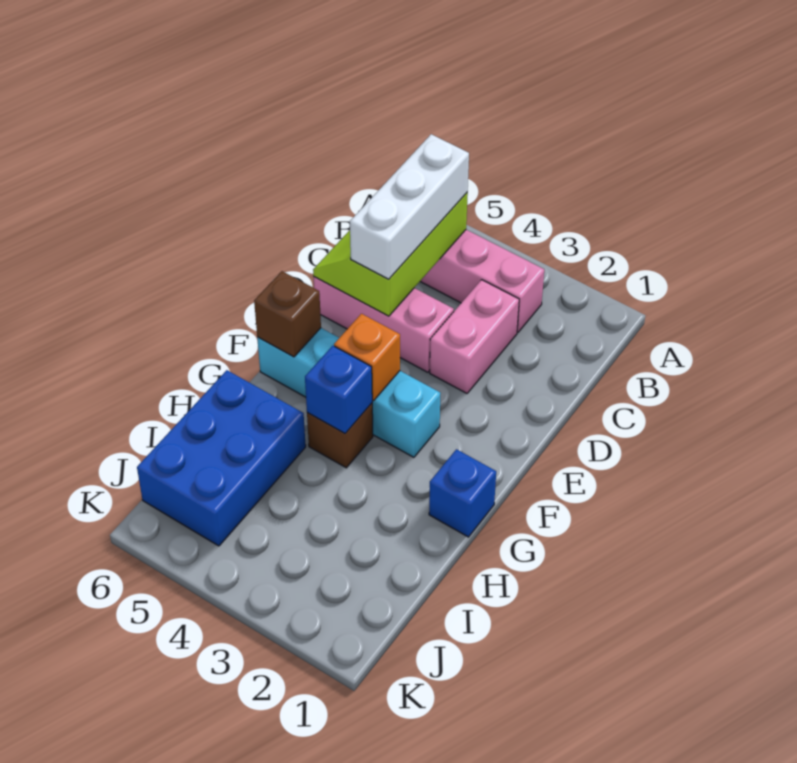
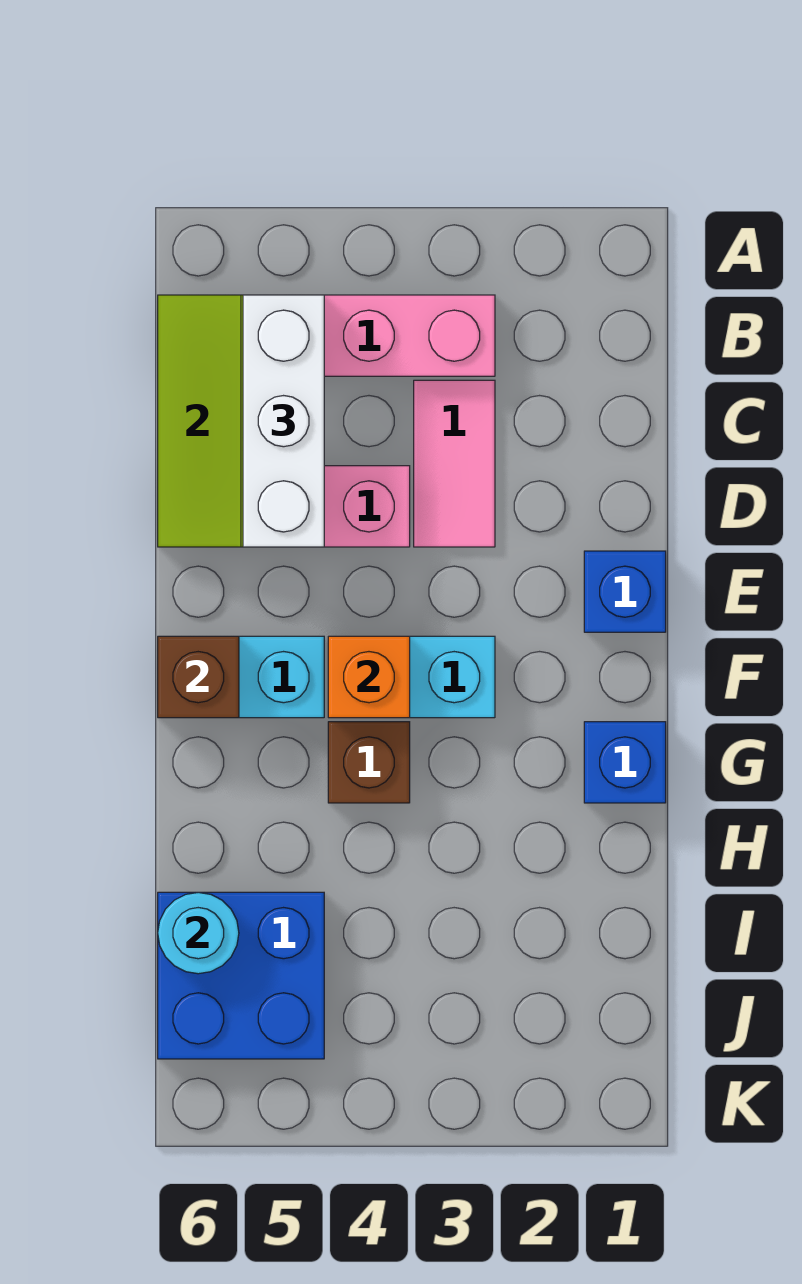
pink 1x2 brick [430,280,519,393] -> pink 1x2 tile [414,380,495,547]
blue 1x1 brick [305,346,373,433] -> blue 1x1 brick moved to [584,551,666,632]
blue 2x3 brick [137,370,306,546] -> blue 2x2 brick [158,892,324,1059]
none -> cyan 1x1 round brick [158,892,239,974]

